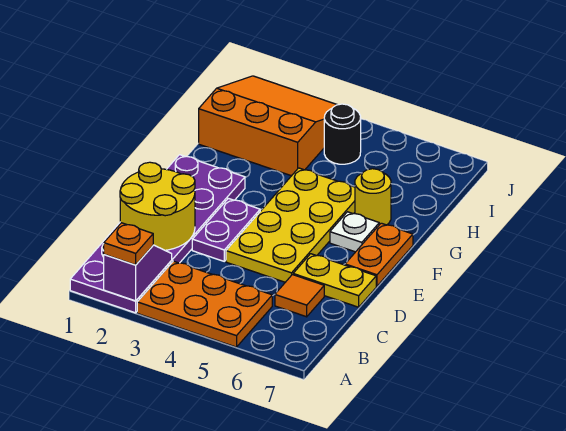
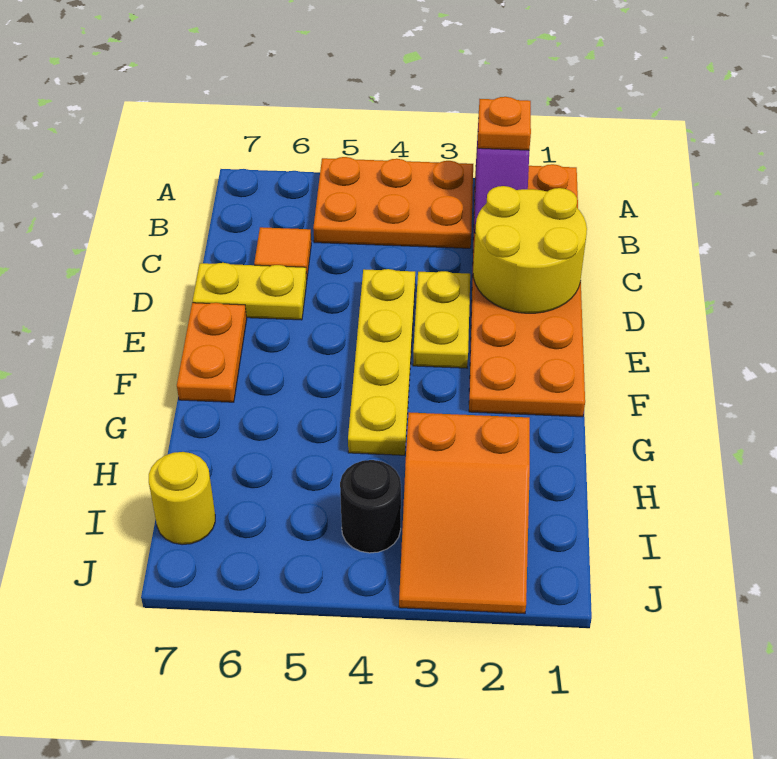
purple 2x6 plate [70,155,245,313] -> orange 2x6 plate [469,164,585,417]
purple 1x2 plate [192,198,260,261] -> yellow 1x2 plate [413,271,470,368]
yellow 2x4 plate [226,168,355,282] -> yellow 1x4 plate [348,269,415,455]
white 1x1 plate [330,212,379,252] -> none
yellow 1x1 round brick [355,169,391,225] -> yellow 1x1 round brick moved to [149,452,215,545]
orange 3x3 slope [199,76,337,176] -> orange 2x3 slope [399,412,530,614]

